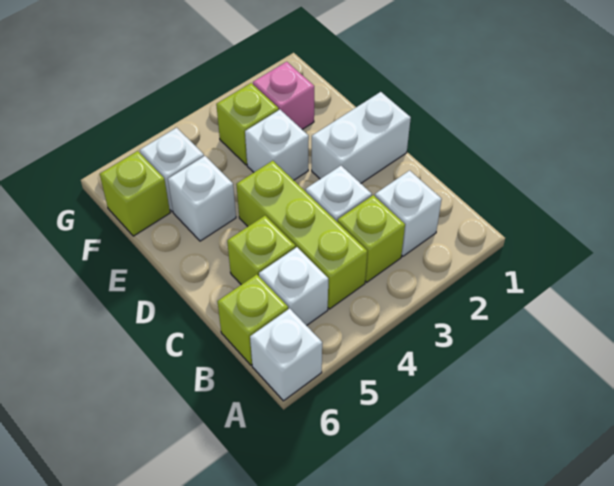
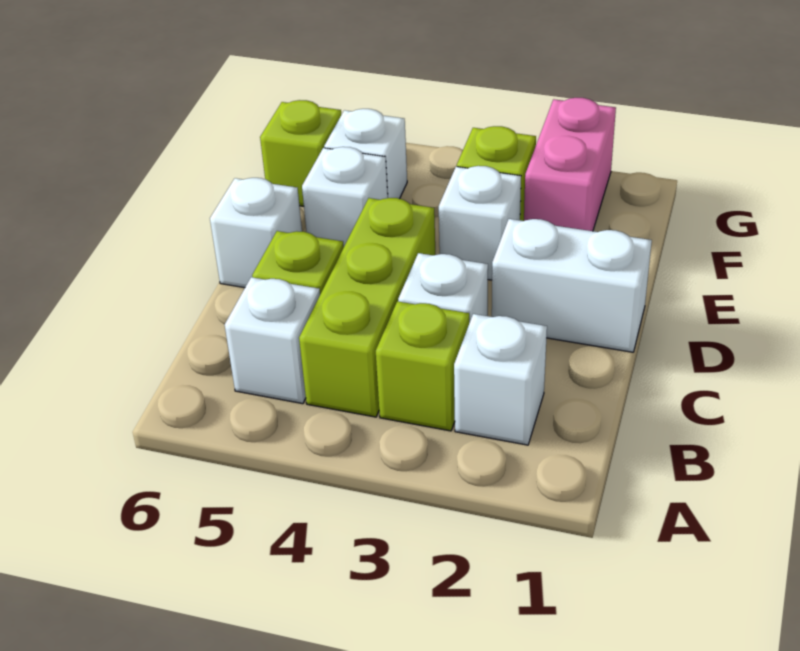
white 1x1 brick [250,308,322,401] -> white 1x1 brick moved to [210,178,302,288]
lime 1x1 brick [217,274,288,365] -> none
pink 1x1 brick [253,62,314,129] -> pink 1x2 brick [524,98,616,231]

